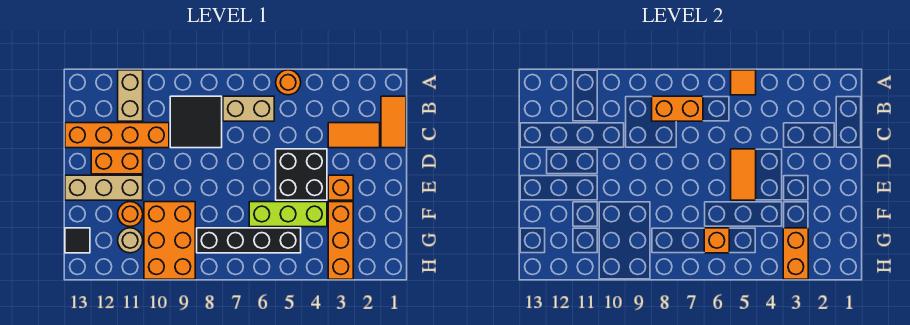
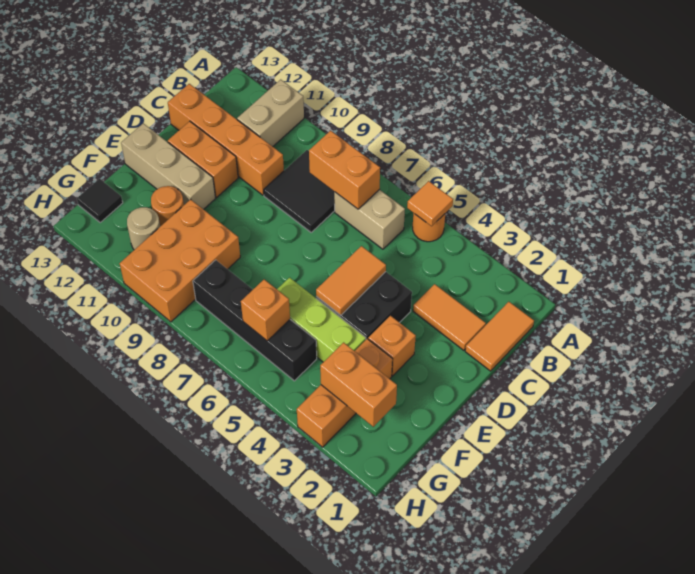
orange 1x2 brick [783,228,808,279] -> orange 1x2 brick turned to [320,343,397,427]

